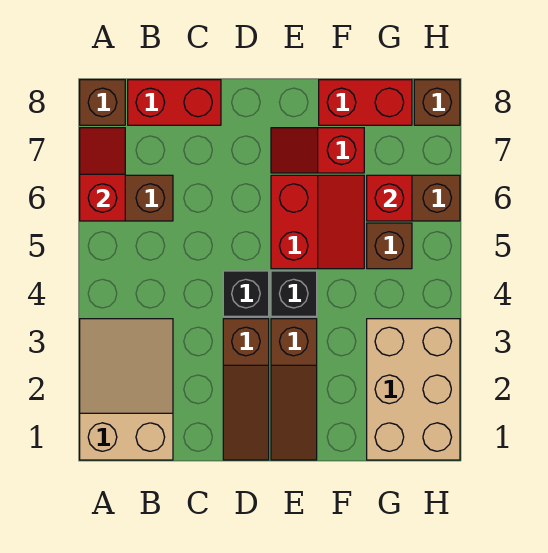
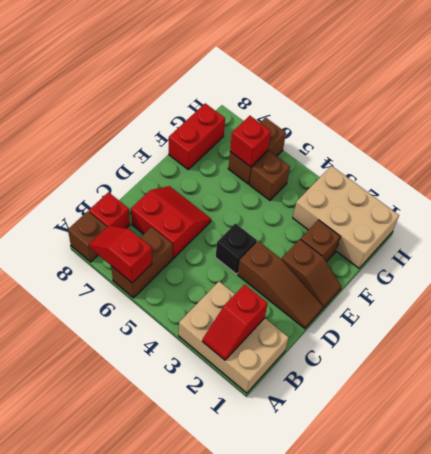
tan 2x3 slope [80,319,173,460] -> tan 2x3 brick [179,282,289,393]
red 1x2 brick [128,80,221,125] -> red 1x1 brick [89,192,130,228]
brown 1x3 slope [271,319,317,460] -> brown 1x2 slope [282,239,342,308]
black 1x1 brick [271,271,317,316] -> none
red 2x2 slope [271,175,364,269] -> red 2x2 slope moved to [131,186,211,258]
red 1x2 slope [271,128,364,173] -> red 1x2 slope moved to [202,284,268,360]
brown 1x1 brick [414,80,460,125] -> brown 1x1 brick moved to [301,220,340,262]

